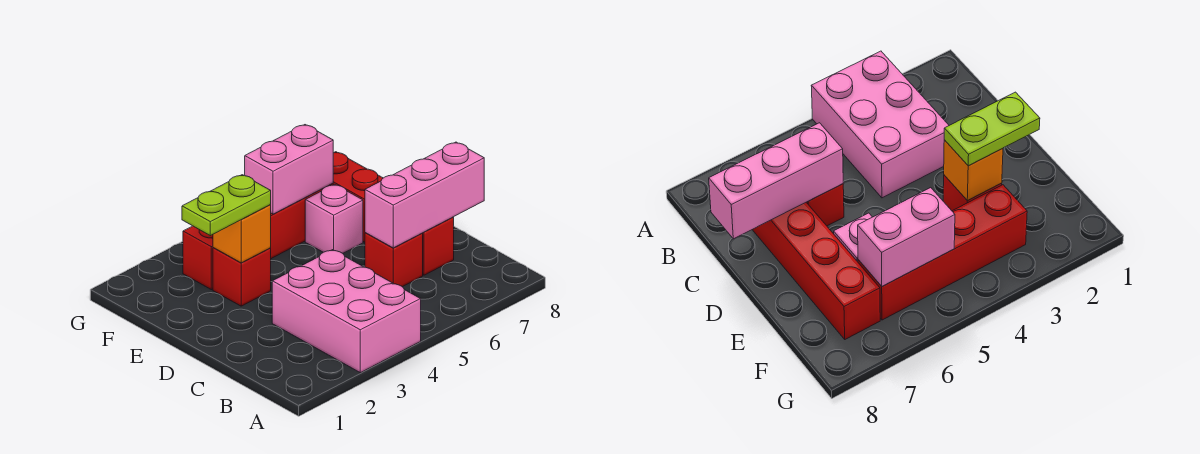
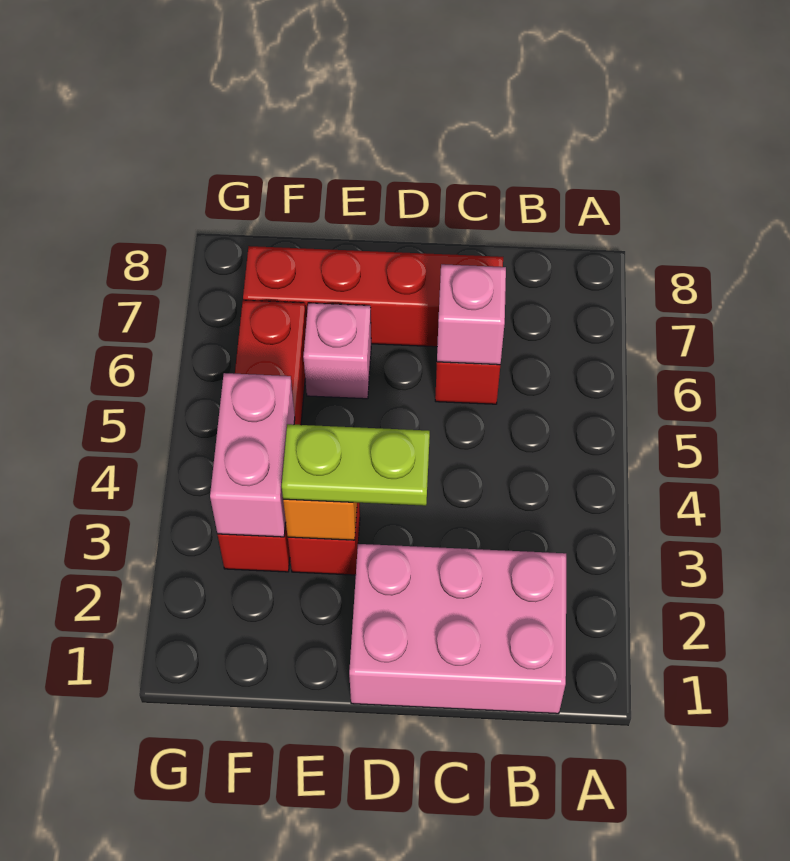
pink 2x3 brick [272,250,421,373] -> pink 2x3 brick moved to [349,544,566,714]
pink 1x3 brick [365,142,484,248] -> pink 1x1 brick [437,264,506,365]
lime 1x2 plate [182,175,271,236] -> lime 1x2 plate turned to [282,424,430,506]
pink 1x2 brick [245,125,333,214] -> pink 1x2 brick moved to [210,373,295,537]

